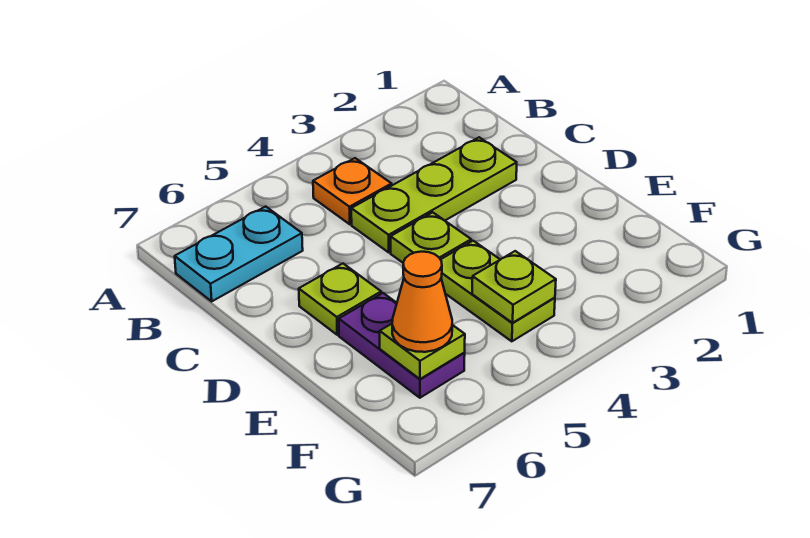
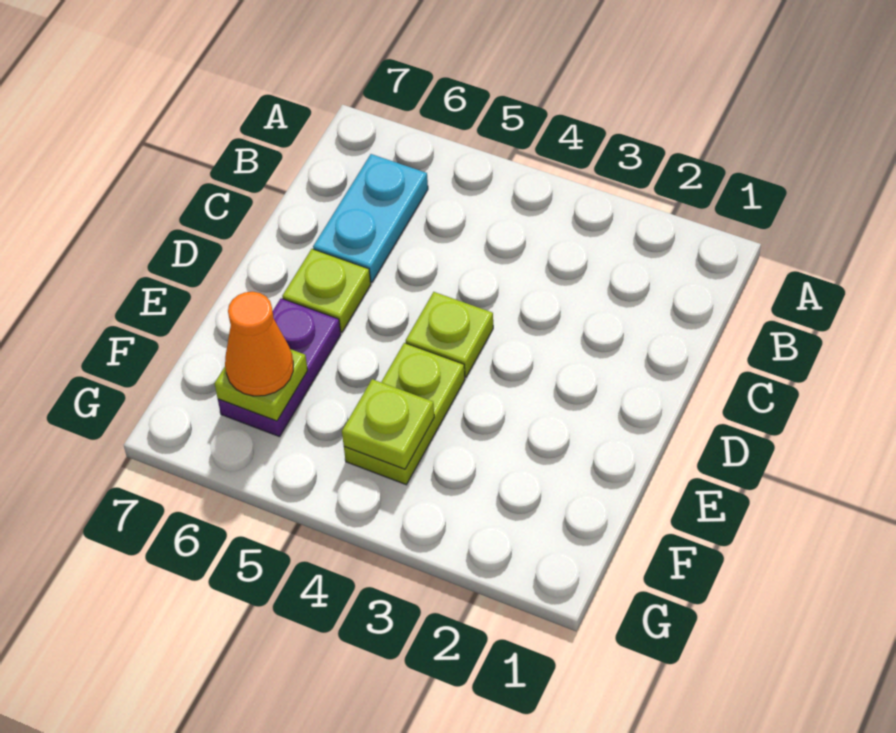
orange 1x1 plate [313,158,392,224] -> none
cyan 1x2 plate [175,206,303,301] -> cyan 1x2 plate turned to [313,154,428,282]
lime 1x3 plate [351,137,517,252] -> none

